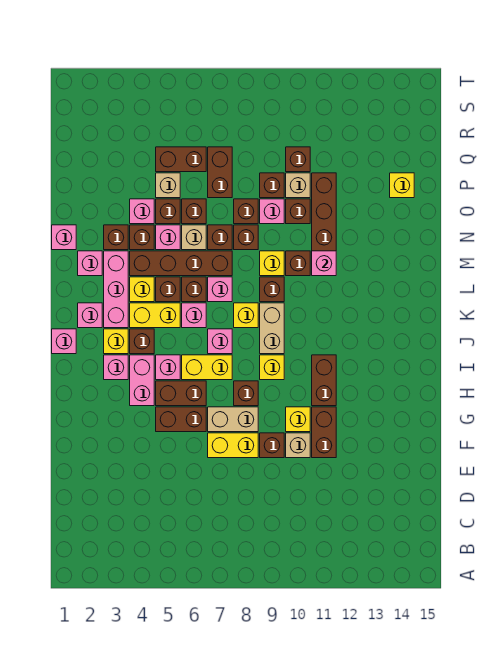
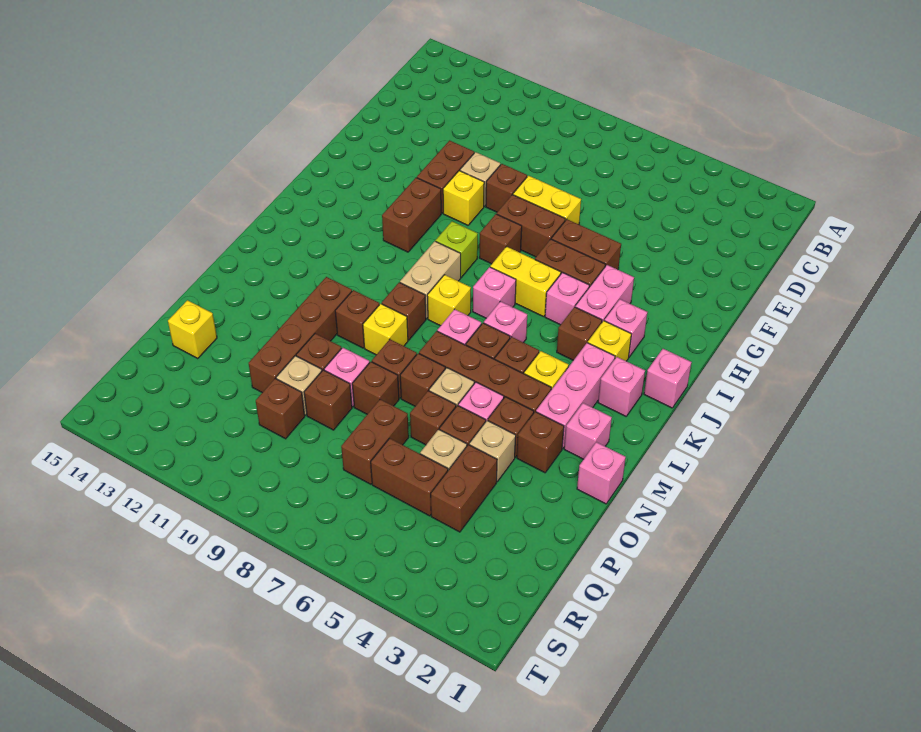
tan 1x2 brick [208,407,258,432] -> brown 1x2 brick [497,195,565,257]
yellow 1x1 brick [260,355,284,380] -> lime 1x1 brick [435,221,478,277]
yellow 1x2 brick [130,303,180,328] -> none
pink 1x1 brick [312,251,336,276] -> none
pink 1x1 brick [130,199,154,224] -> tan 1x1 brick [469,421,516,482]
none -> brown 1x2 brick [431,445,497,532]

